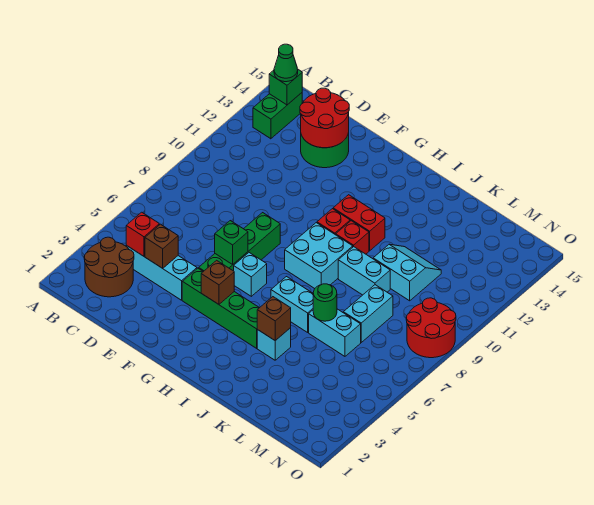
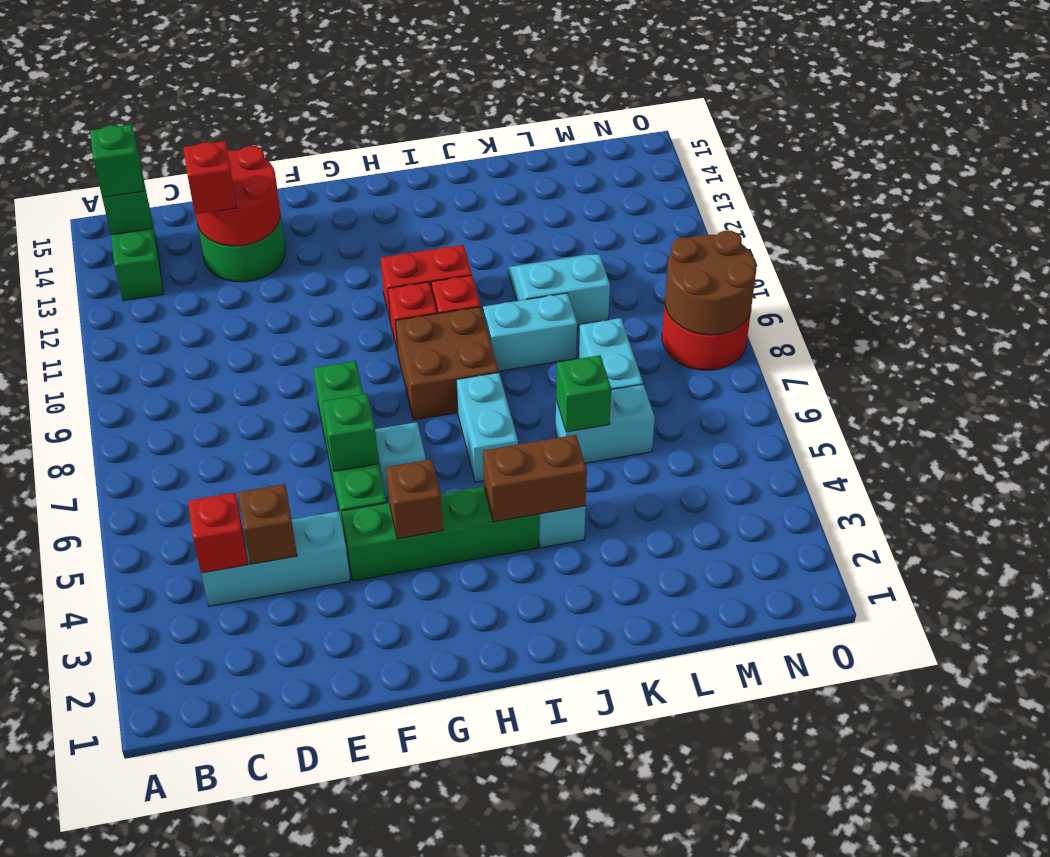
brown 2x2 round brick [84,237,134,297] -> brown 2x2 round brick moved to [665,231,756,335]
green 1x1 cone [274,44,298,82] -> green 1x1 brick [90,124,144,198]
none -> red 1x1 brick [183,141,237,214]
cyan 2x2 brick [285,223,353,288] -> brown 2x2 brick [395,307,499,420]
cyan 1x2 brick [271,277,313,332] -> cyan 1x2 brick turned to [456,373,518,482]
brown 1x1 brick [257,297,291,341] -> brown 1x2 brick [483,435,587,522]
green 1x1 round brick [313,284,337,321] -> green 1x1 brick [556,355,611,432]

